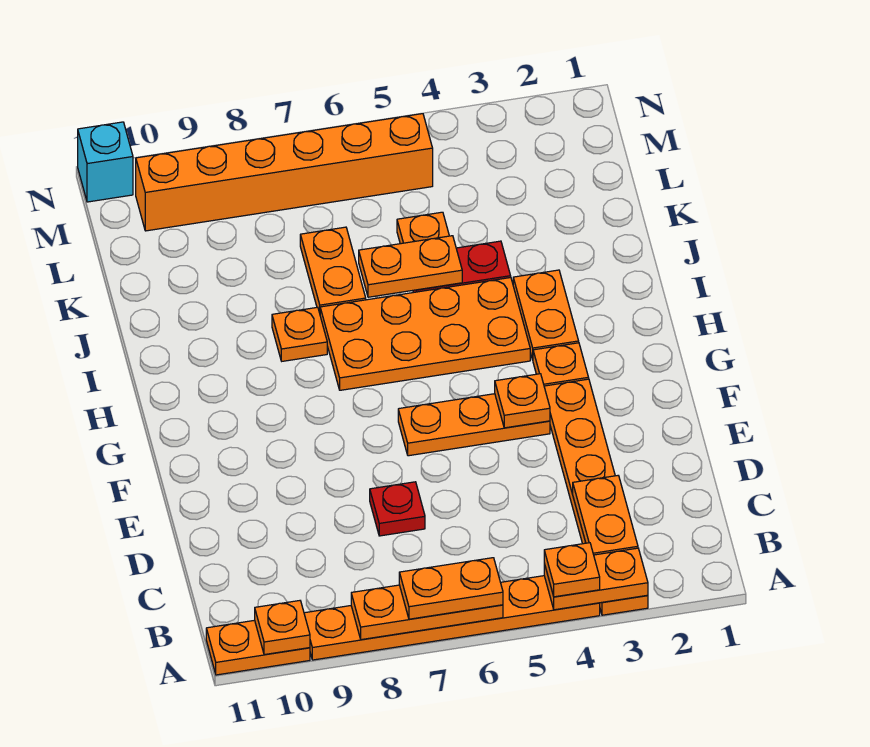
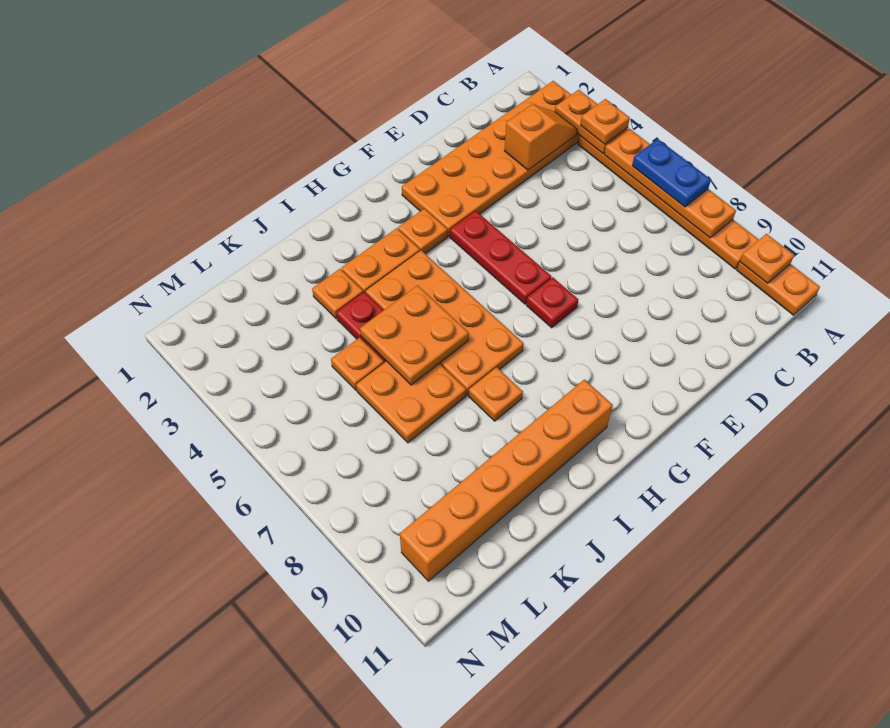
orange 1x6 plate [544,379,648,615] -> orange 2x6 plate [402,81,579,236]
orange 1x3 plate [351,585,503,640] -> orange 1x4 plate [604,129,736,238]
orange 1x2 plate [399,558,503,619] -> blue 1x2 plate [632,139,711,207]
orange 1x2 plate [573,476,638,555] -> orange 1x2 slope [504,105,577,170]
red 1x1 plate [370,482,425,536] -> red 1x1 plate moved to [526,277,578,328]
orange 1x3 plate [398,394,550,456] -> red 1x3 plate [450,211,551,304]
orange 1x1 plate [495,374,550,428] -> orange 1x1 plate moved to [312,269,363,319]
orange 1x2 plate [359,236,462,297] -> orange 2x2 plate [360,285,469,385]
orange 1x2 plate [300,227,366,313] -> orange 2x2 plate [356,361,466,443]
orange 1x6 brick [136,114,433,231] -> orange 1x6 brick turned to [400,379,613,581]
cyan 1x1 brick [78,122,133,202] -> none

